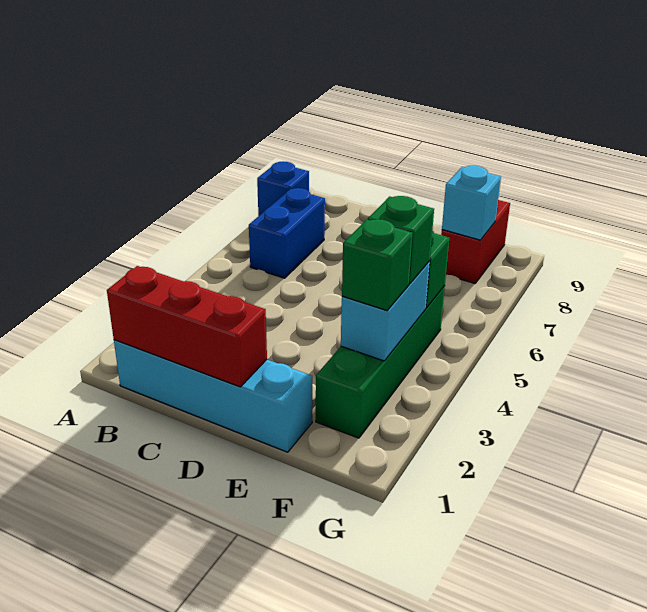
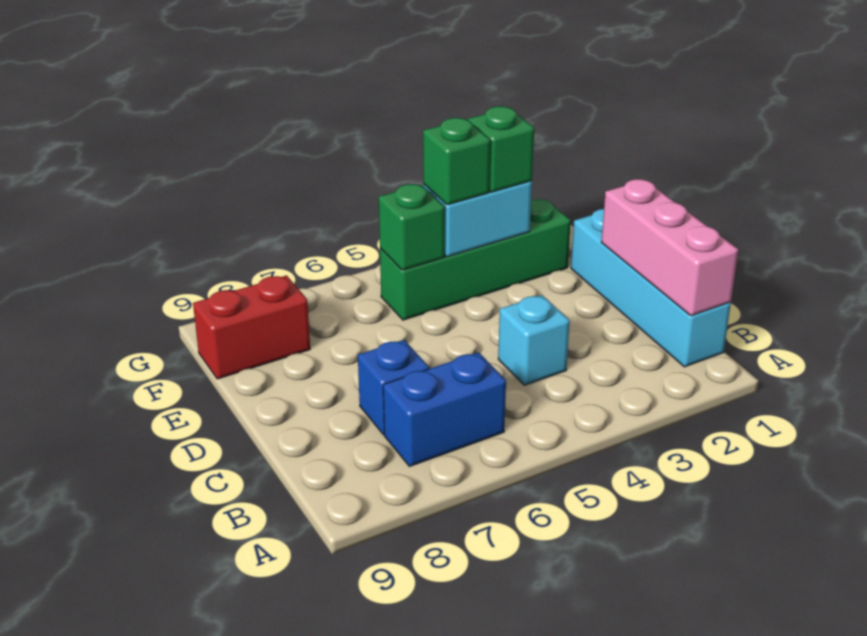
blue 1x1 brick [257,161,309,216] -> blue 1x1 brick moved to [358,340,429,435]
red 1x3 brick [107,266,267,387] -> pink 1x3 brick [601,179,738,316]
cyan 1x1 brick [442,166,501,240] -> cyan 1x1 brick moved to [498,295,570,385]

